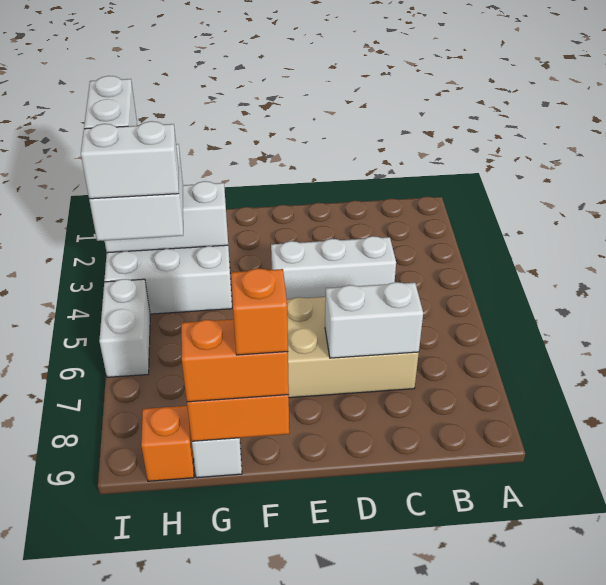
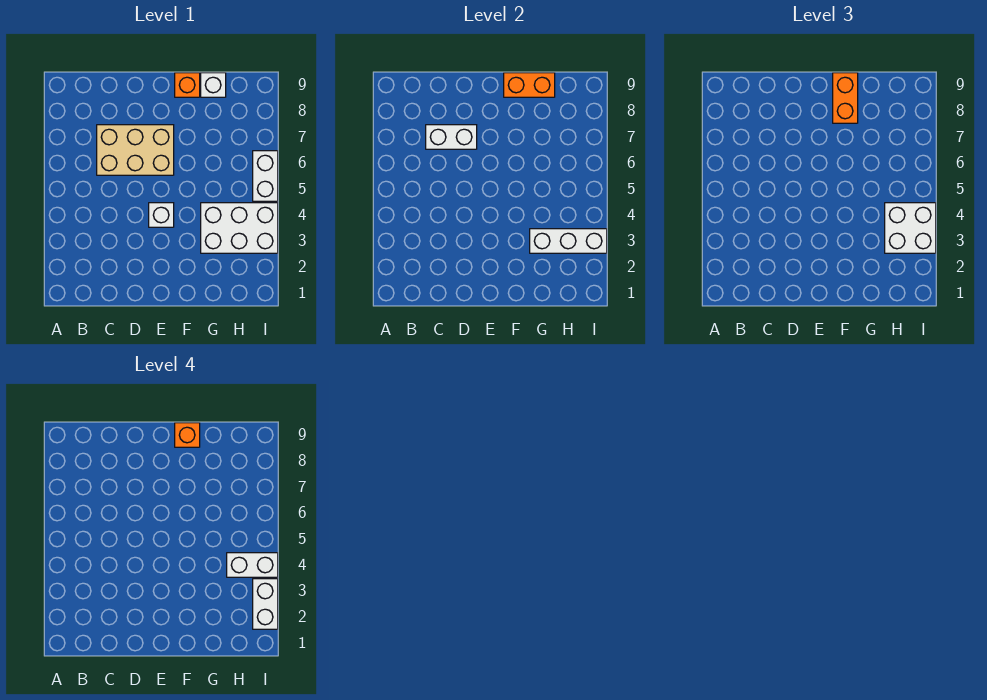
white 1x3 brick [271,236,396,299] -> white 1x1 brick [149,203,174,227]
orange 1x2 brick [181,319,289,402] -> orange 1x2 brick turned to [833,73,858,123]
orange 1x1 brick [141,406,194,481] -> orange 1x1 brick moved to [175,73,200,97]

